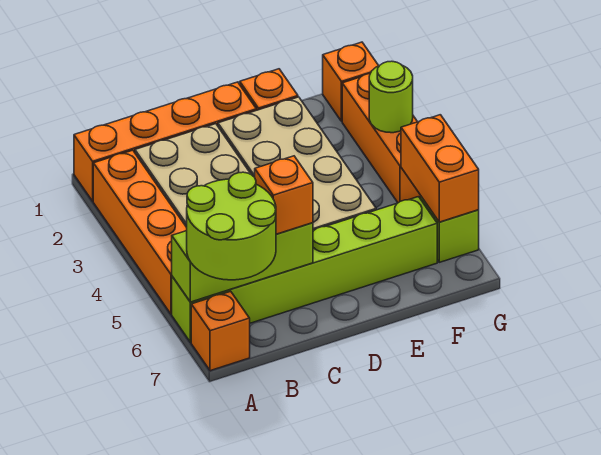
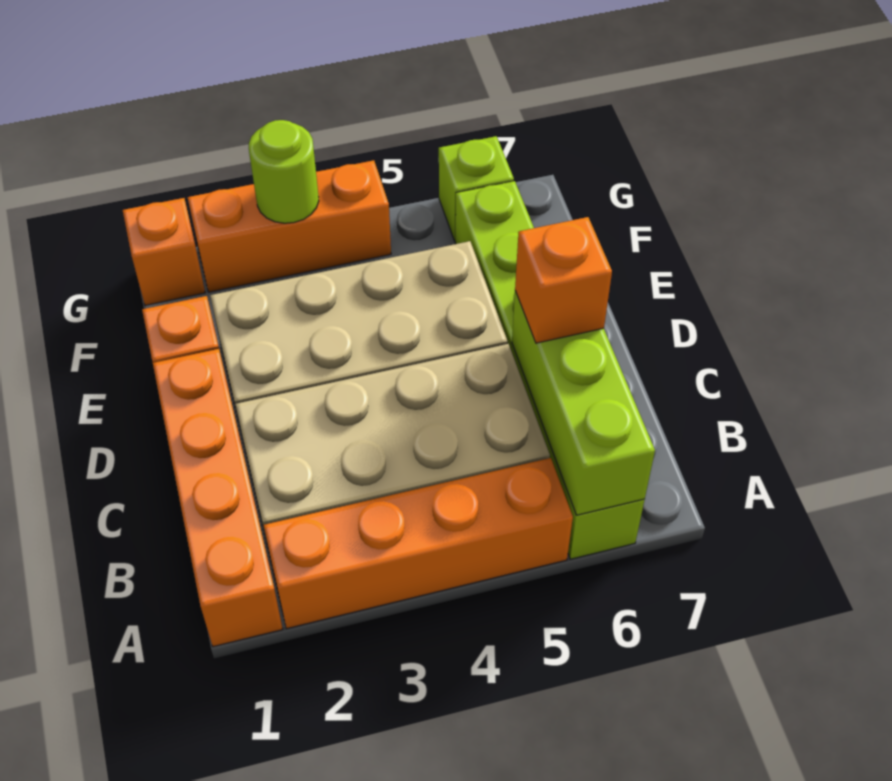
lime 2x2 round brick [187,172,276,280] -> none
orange 1x1 brick [191,291,250,371] -> none
orange 1x2 brick [401,115,479,222] -> none

